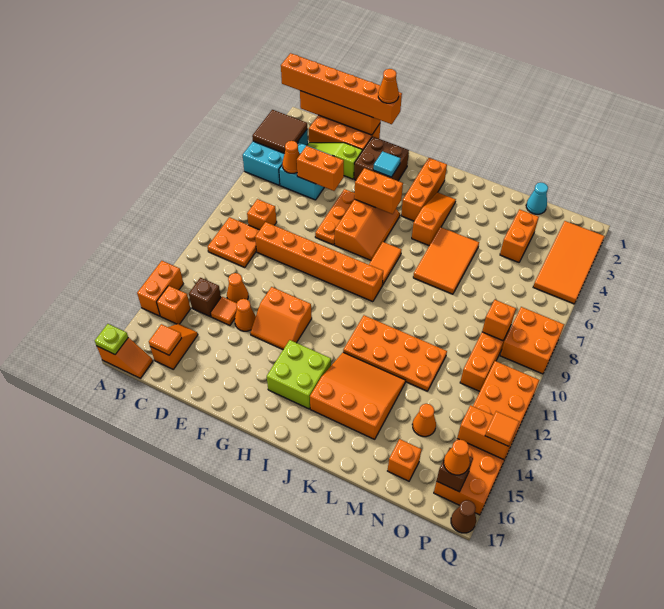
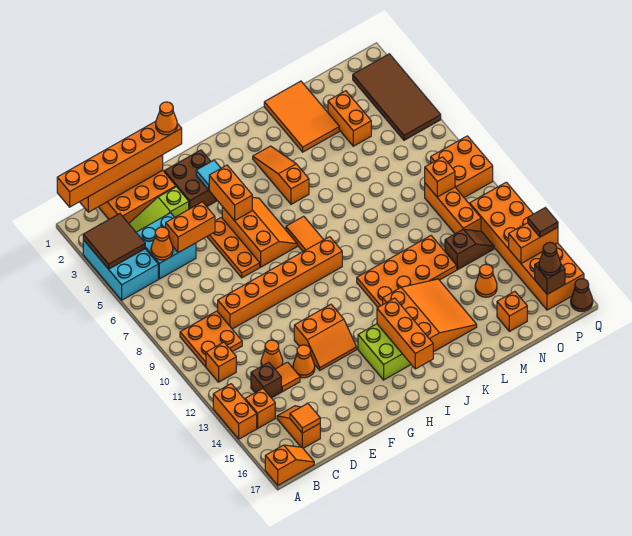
lime 1x1 plate [95,324,128,354] -> none
orange 1x1 brick [247,199,277,230] -> orange 1x1 brick moved to [206,342,236,382]
orange 1x2 brick [354,168,403,214] -> orange 1x2 brick turned to [209,165,252,221]
orange 1x3 brick [401,158,447,221] -> orange 1x3 brick moved to [377,298,433,369]
orange 3x3 slope [310,352,406,439] -> orange 3x3 slope turned to [383,279,477,352]
orange 2x3 tile [413,227,479,294] -> orange 2x3 tile moved to [264,81,339,152]
cyan 1x1 cone [526,183,548,214] -> none
none -> brown 1x2 slope [445,229,494,270]
orange 2x4 tile [533,221,605,304] -> brown 2x4 tile [353,54,441,140]
orange 1x1 cone [444,440,470,475] -> brown 1x1 cone [539,243,561,275]
orange 1x1 tile [485,411,519,446] -> brown 1x1 tile [528,208,558,237]

